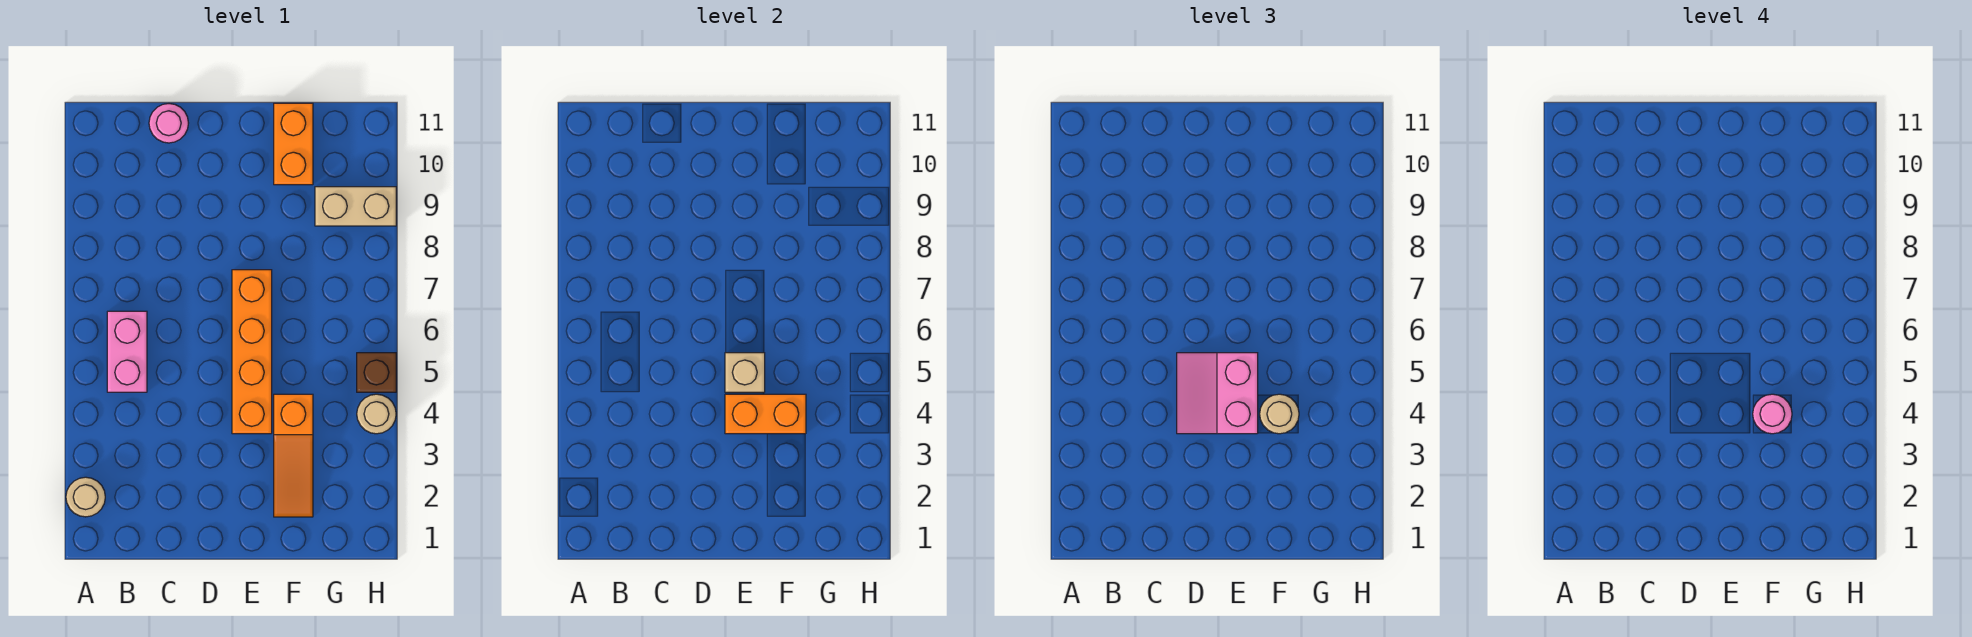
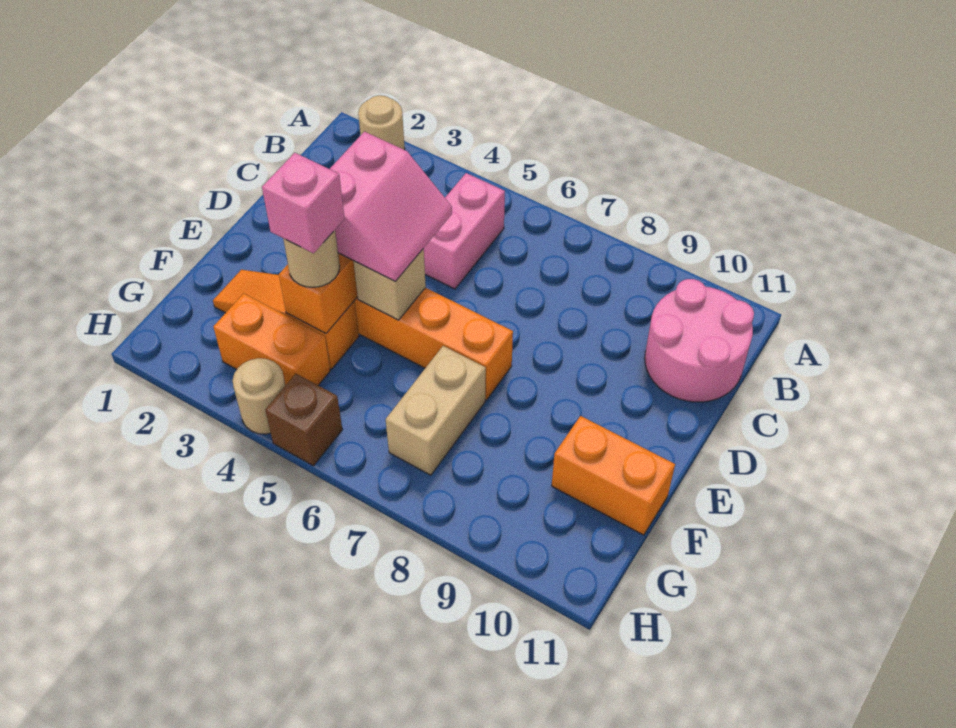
pink 1x2 brick [107,311,147,392] -> pink 1x2 brick turned to [423,173,505,289]
pink 1x1 round brick [149,104,188,143] -> pink 2x2 round brick [645,279,754,402]
pink 2x2 slope [1177,353,1258,434] -> pink 2x2 slope turned to [330,132,452,282]
pink 1x1 round brick [1753,394,1792,434] -> pink 1x1 brick [262,153,345,253]
none -> orange 1x2 brick [214,293,330,386]
tan 1x2 brick [315,187,396,226] -> tan 1x2 brick moved to [386,346,486,475]

